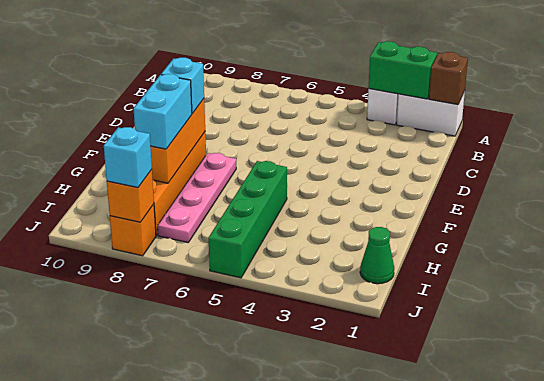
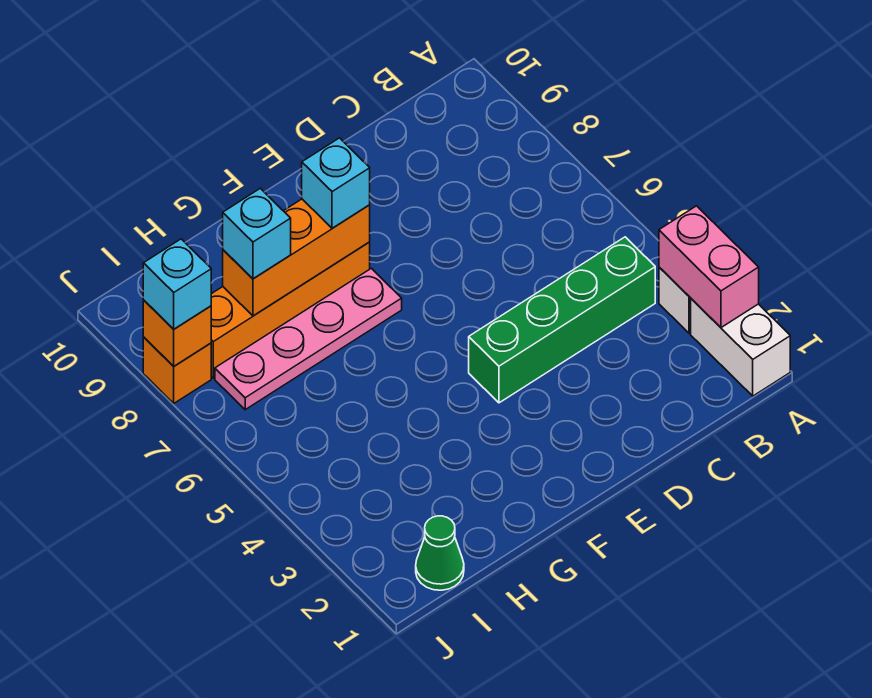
brown 1x1 brick [429,52,468,105] -> none
green 1x2 brick [369,41,437,99] -> pink 1x2 brick [659,206,759,328]
green 1x4 brick [209,161,287,278] -> green 1x4 brick moved to [469,237,655,403]
cyan 1x2 brick [134,74,192,149] -> cyan 1x1 brick [223,188,291,279]

